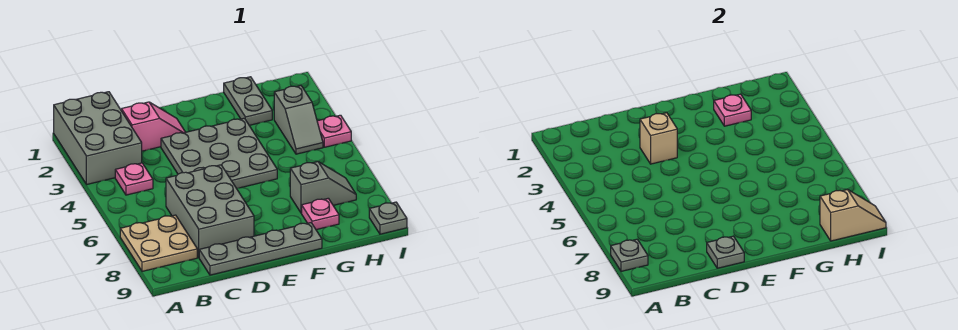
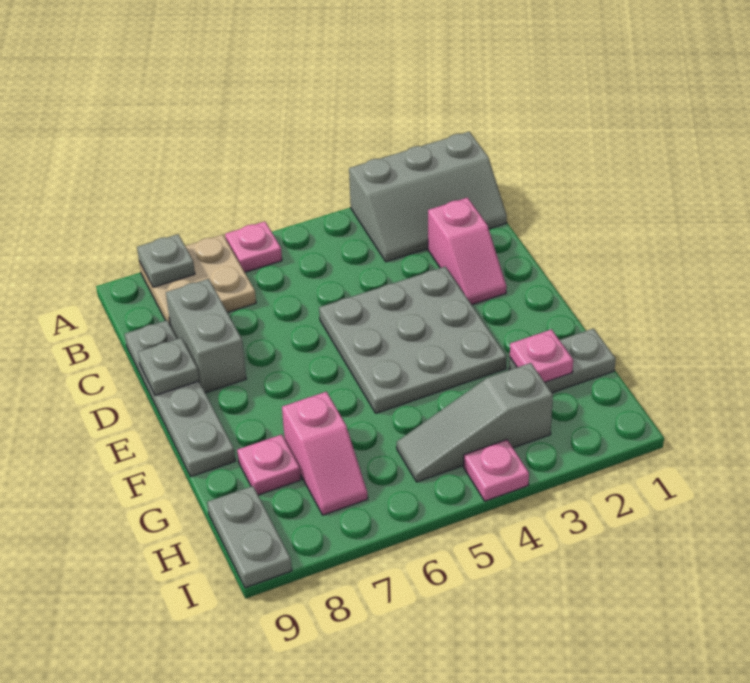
grey 2x3 brick [54,92,142,184] -> grey 2x3 slope [349,132,507,262]
pink 1x1 plate [115,163,153,195] -> pink 1x1 plate moved to [225,221,282,272]
grey 2x3 brick [166,165,254,257] -> grey 1x2 brick [166,279,246,393]
tan 1x1 brick [640,113,677,164] -> none
grey 1x2 slope [290,162,356,213] -> pink 1x2 slope [282,392,368,515]
grey 1x2 slope [274,86,323,154] -> grey 1x3 slope [397,363,553,482]
tan 1x2 slope [820,190,886,241] -> none
grey 1x1 plate [369,202,407,234] -> grey 1x2 plate [207,486,292,588]

